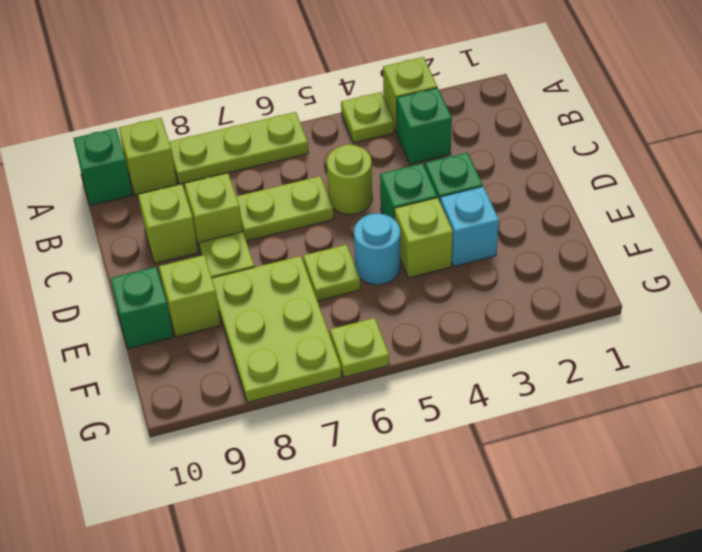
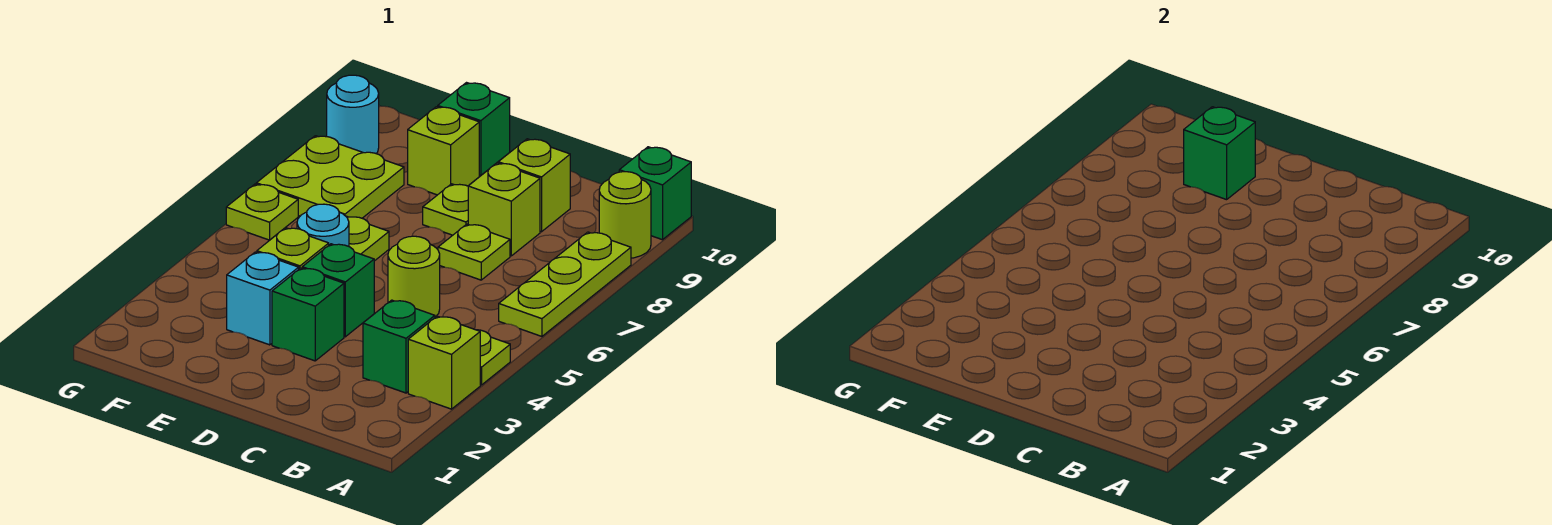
lime 1x1 brick [119,118,177,195] -> lime 1x1 round brick [599,172,651,258]
lime 1x2 plate [236,176,333,241] -> lime 1x1 plate [438,224,510,280]
lime 2x3 plate [212,256,342,402] -> lime 2x2 plate [256,136,404,218]
none -> green 1x1 brick [1184,107,1255,200]
none -> cyan 1x1 round brick [327,75,379,154]

